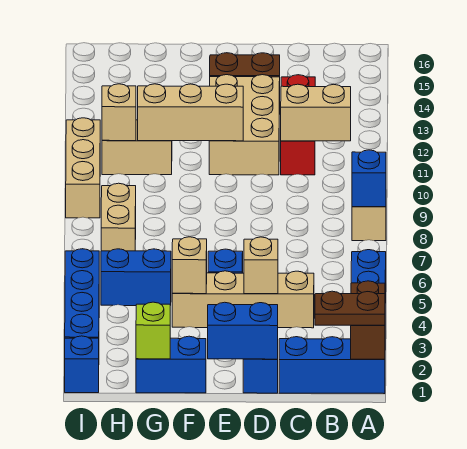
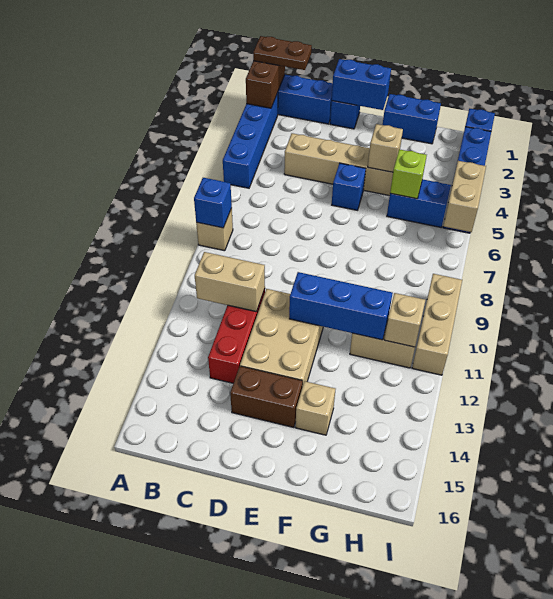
tan 1x1 brick [244,237,278,294] -> tan 1x1 brick moved to [295,381,335,435]
tan 1x3 brick [138,84,243,141] -> blue 1x3 brick [289,272,393,340]
lime 1x1 brick [136,302,170,359] -> lime 1x1 brick moved to [390,149,427,199]
tan 1x2 brick [101,183,136,251] -> tan 1x2 brick moved to [443,161,486,232]

